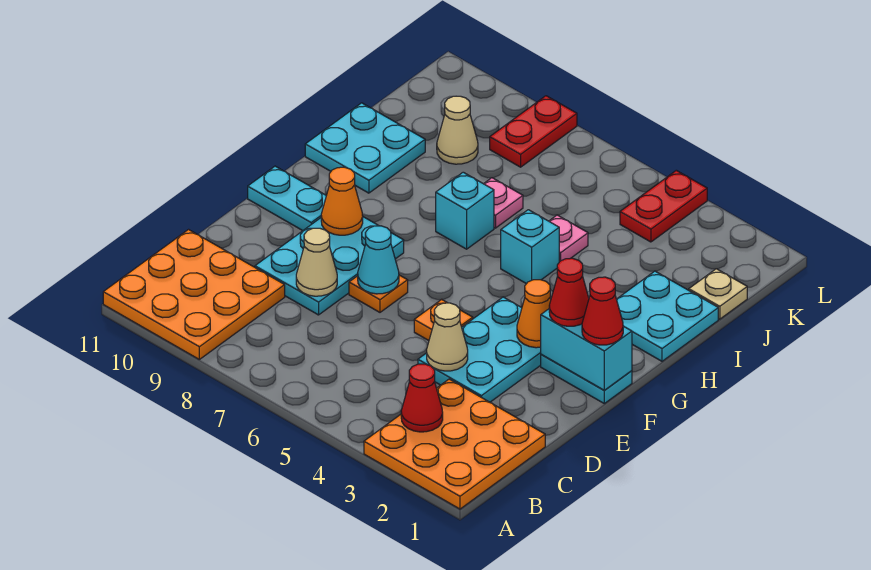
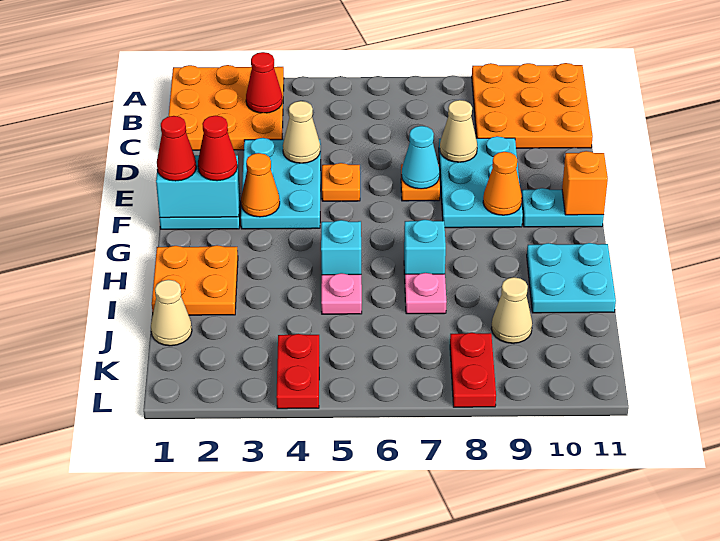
none -> orange 1x1 brick [562,151,608,215]
cyan 2x2 plate [617,271,718,361] -> orange 2x2 plate [152,245,238,315]
tan 1x1 plate [689,269,747,319] -> tan 1x1 cone [151,280,192,346]

